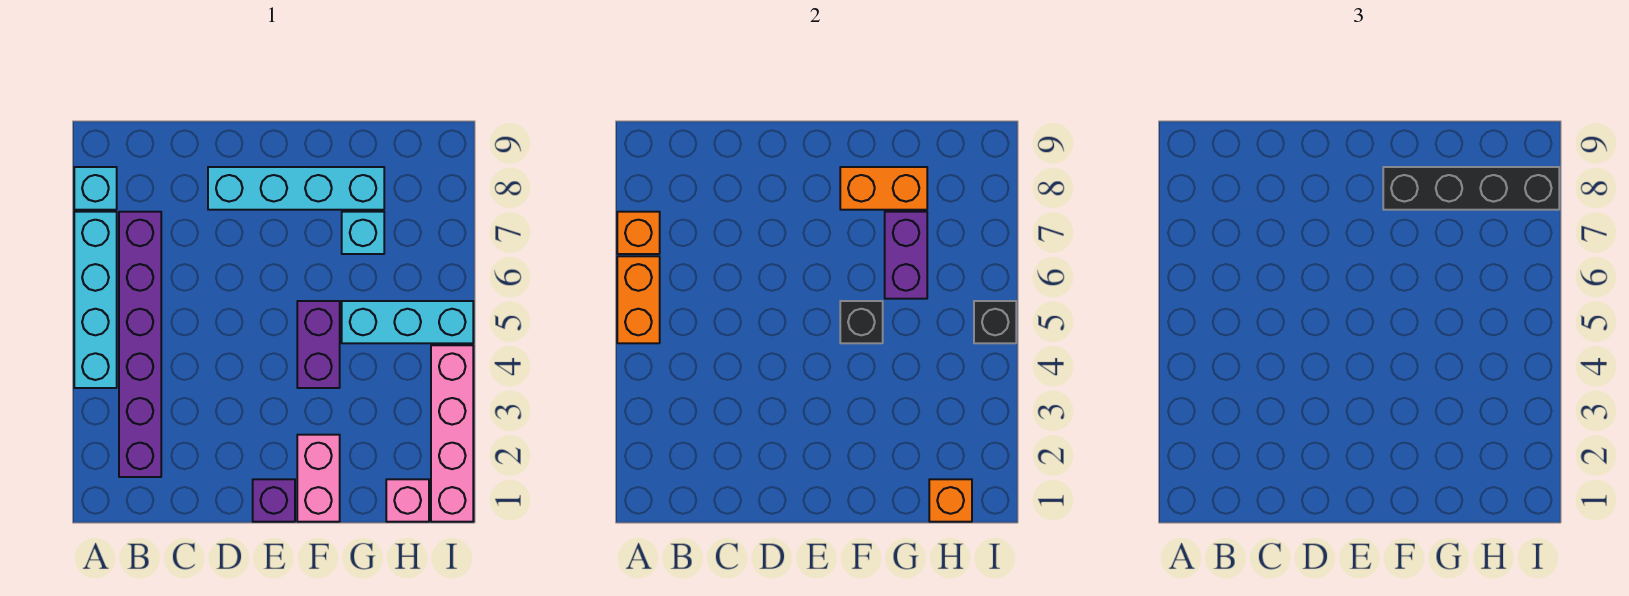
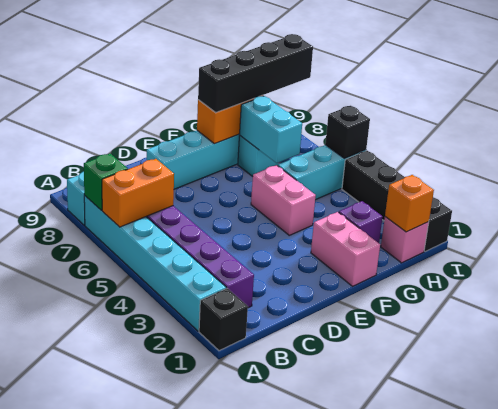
cyan 1x4 brick [74,212,117,388] -> cyan 1x6 brick [84,196,226,331]
orange 1x2 brick [617,256,660,343] -> orange 1x2 brick turned to [102,159,174,227]
orange 1x1 brick [617,212,660,254] -> green 1x1 brick [84,154,128,210]
purple 1x1 brick [253,479,295,522] -> purple 1x1 brick moved to [339,201,382,243]
purple 1x2 brick [297,301,340,388] -> pink 1x2 brick [251,165,316,235]
black 1x1 brick [840,301,883,343] -> black 1x1 brick moved to [199,288,248,351]
purple 1x2 brick [885,212,927,299] -> cyan 1x2 brick [240,96,302,163]
pink 1x4 brick [431,345,473,522] -> black 1x4 brick [342,151,452,251]

